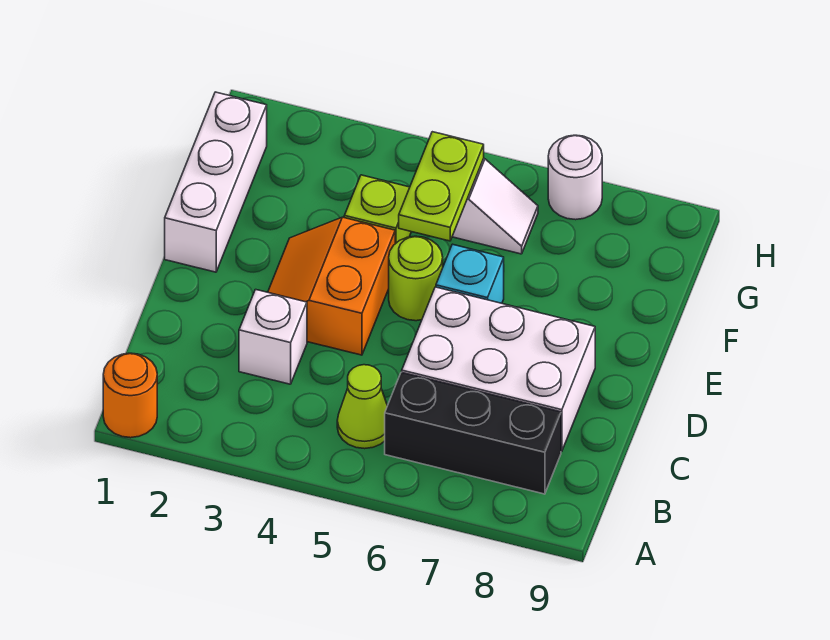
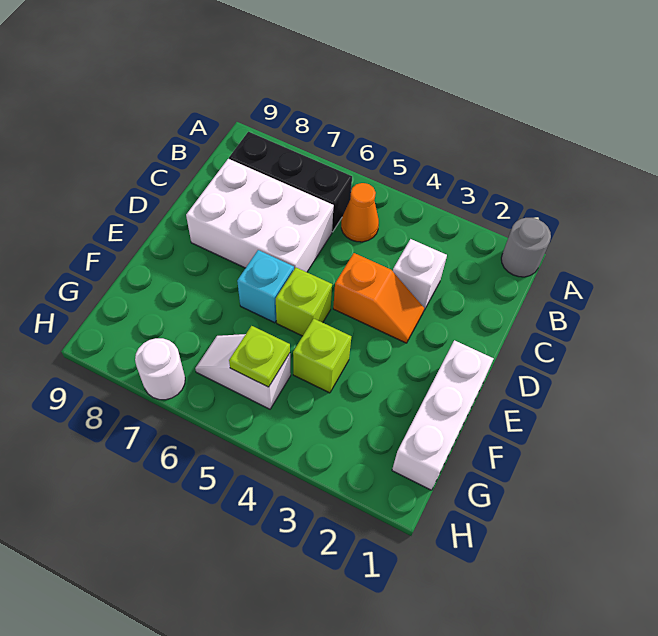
orange 1x1 round brick [103,353,157,438] -> grey 1x1 round brick [501,218,551,277]
lime 1x1 cone [337,365,387,449] -> orange 1x1 cone [341,183,379,242]
orange 2x2 slope [268,217,395,355] -> orange 1x2 slope [333,253,424,343]
lime 1x1 round brick [389,236,443,321] -> lime 1x1 brick [276,268,332,336]
lime 1x2 plate [399,132,484,241] -> lime 1x1 plate [229,326,290,387]

